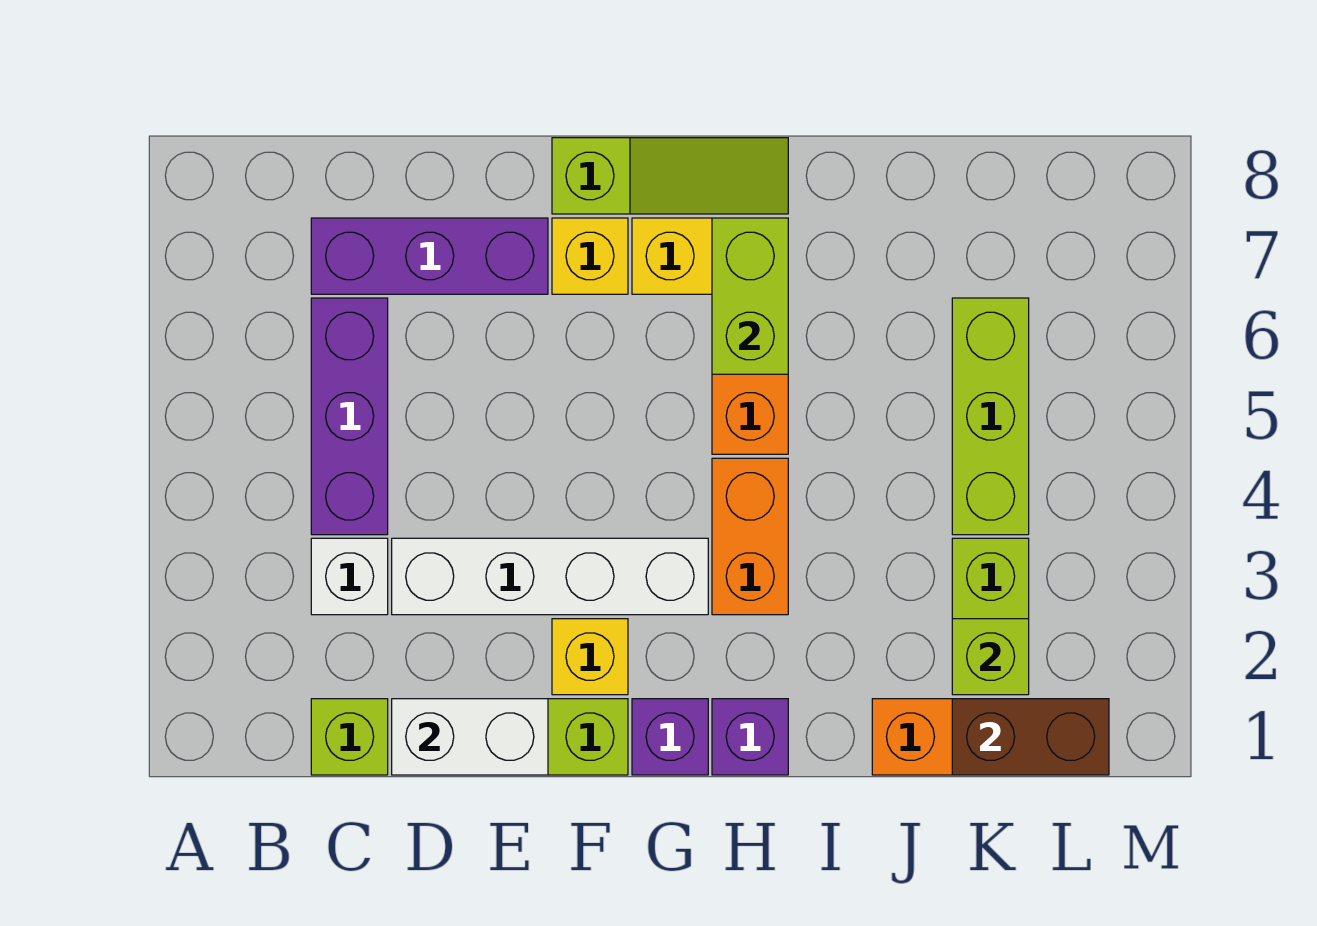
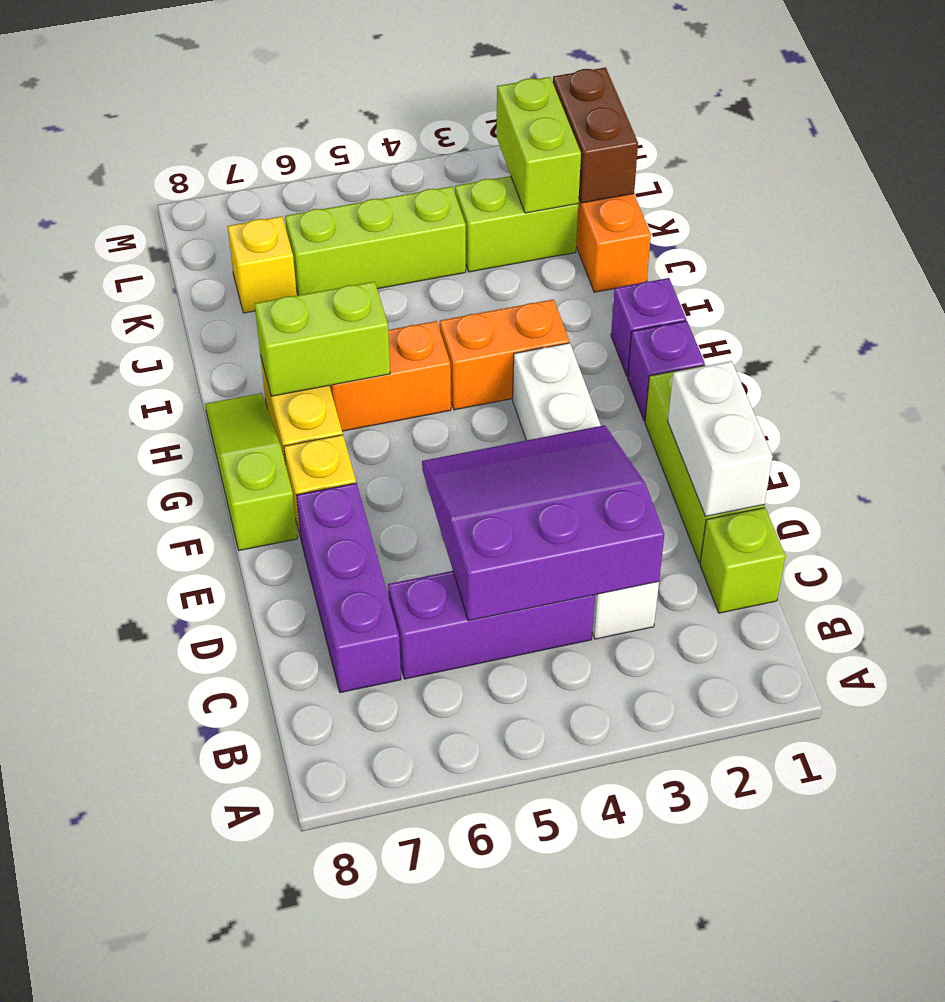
none -> purple 3x3 slope [422,425,664,621]
yellow 1x1 brick [552,619,628,695] -> yellow 1x1 brick moved to [228,216,297,313]
lime 1x1 brick [952,619,1029,695] -> lime 1x2 brick [497,77,581,213]

